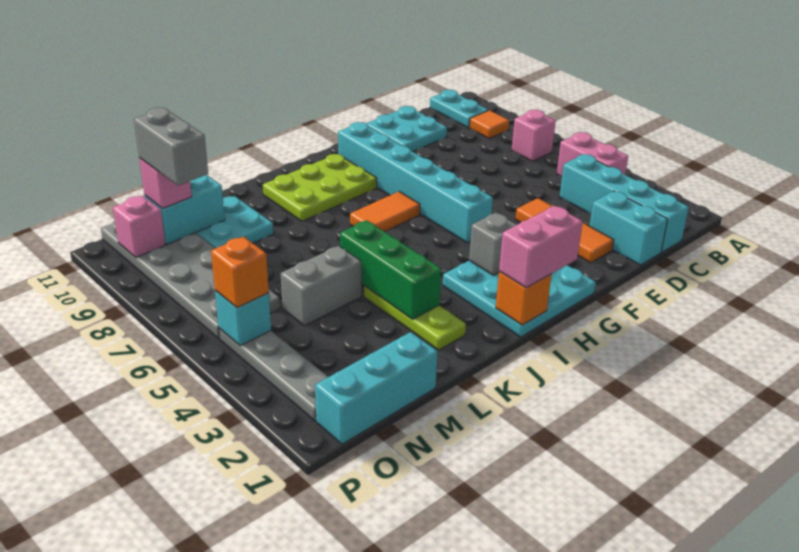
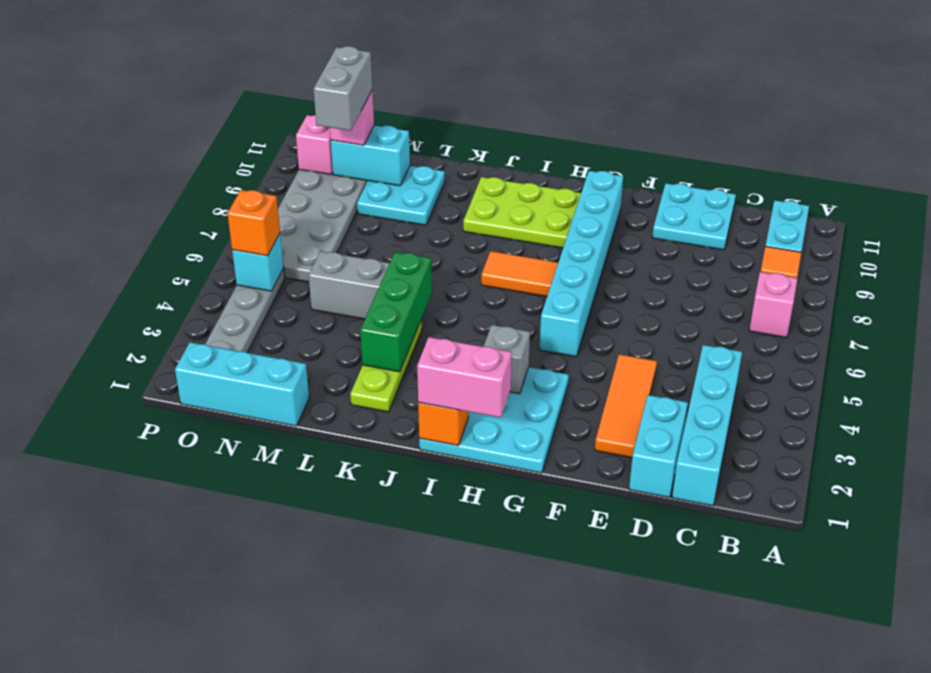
pink 1x2 brick [557,132,628,176] -> none

